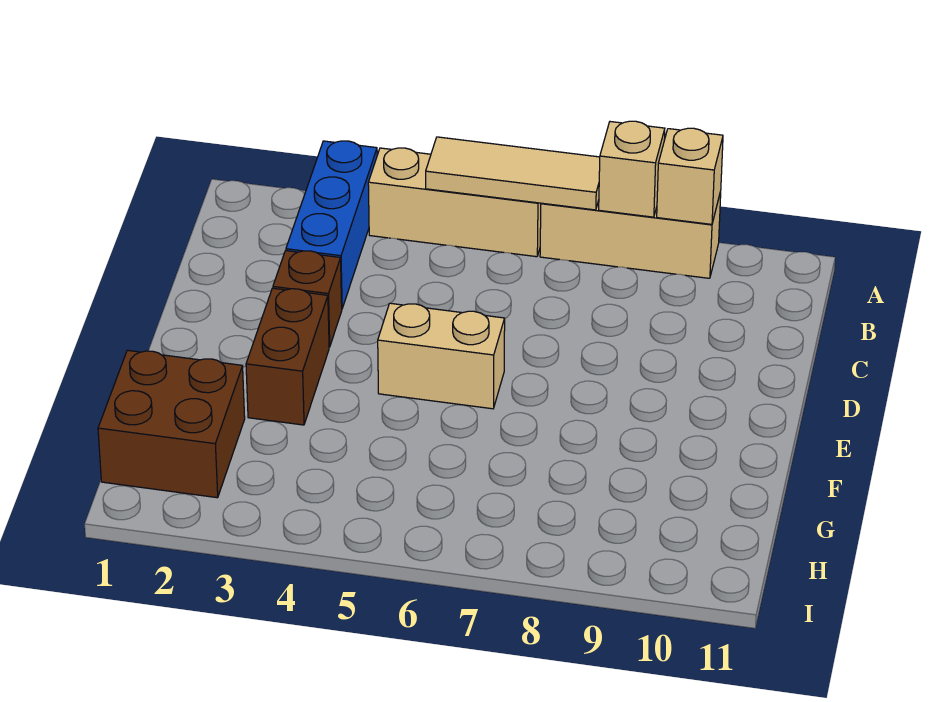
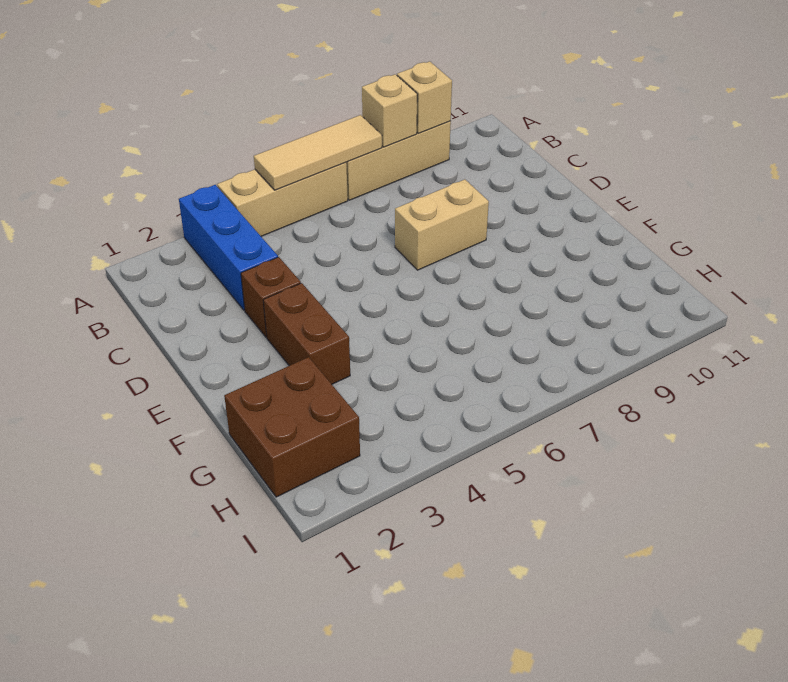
tan 1x2 brick [378,303,505,409] -> tan 1x2 brick moved to [395,179,489,270]

